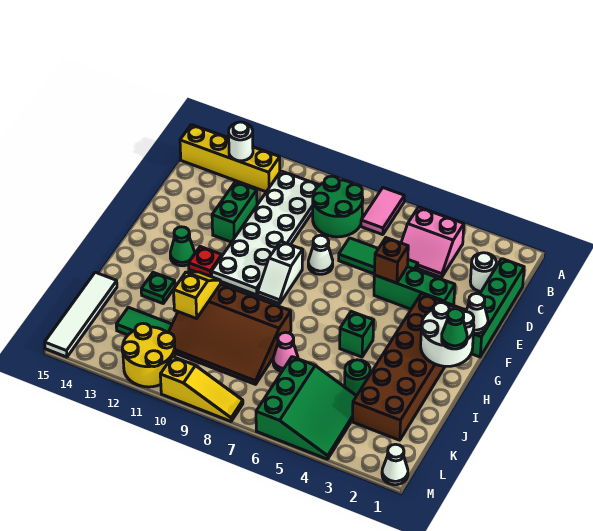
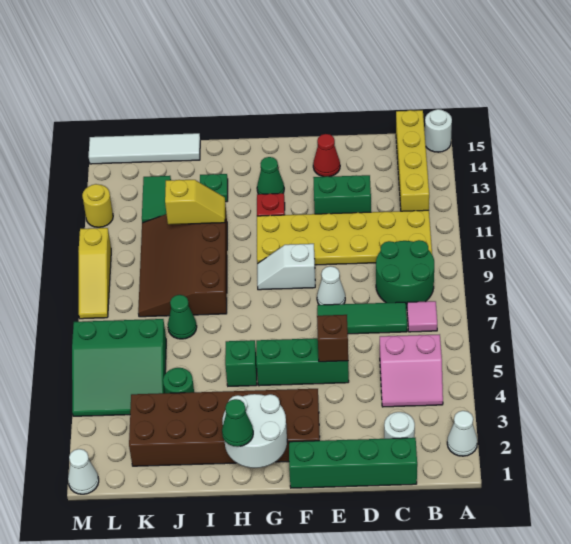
pink 1x2 tile [361,188,404,235] -> pink 1x1 tile [407,301,437,332]
pink 2x2 slope [401,207,464,277] -> pink 2x2 slope turned to [380,334,443,407]
white 2x6 plate [211,171,319,295] -> yellow 2x6 plate [257,210,432,265]
white 1x1 round brick [229,122,253,161] -> white 1x1 round brick moved to [425,109,452,152]
green 1x3 tile [339,238,418,274] -> green 1x3 tile turned to [317,302,407,334]
green 1x3 brick [374,267,455,309] -> green 1x3 brick turned to [256,338,349,386]
none -> red 1x1 cone [313,134,340,177]
white 1x1 cone [466,294,488,333] -> white 1x1 cone moved to [447,411,477,456]
pink 1x1 cone [273,332,298,371] -> green 1x1 cone [168,295,197,339]
yellow 2x2 round brick [122,323,175,387] -> yellow 1x1 round brick [82,184,113,227]

